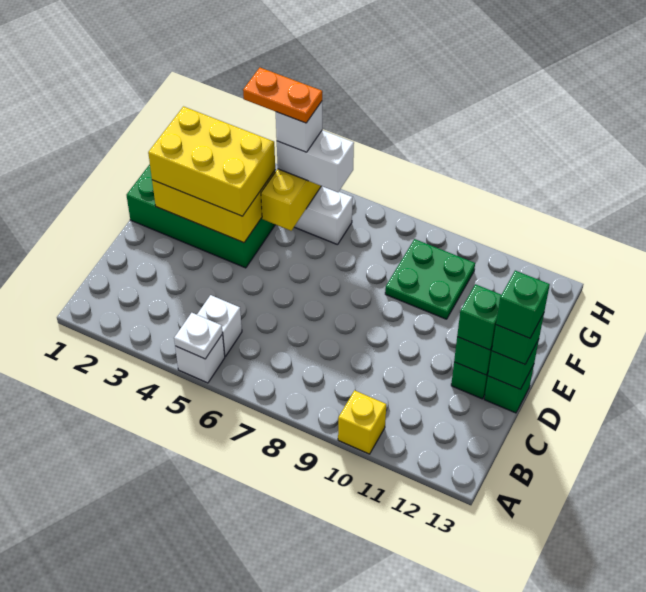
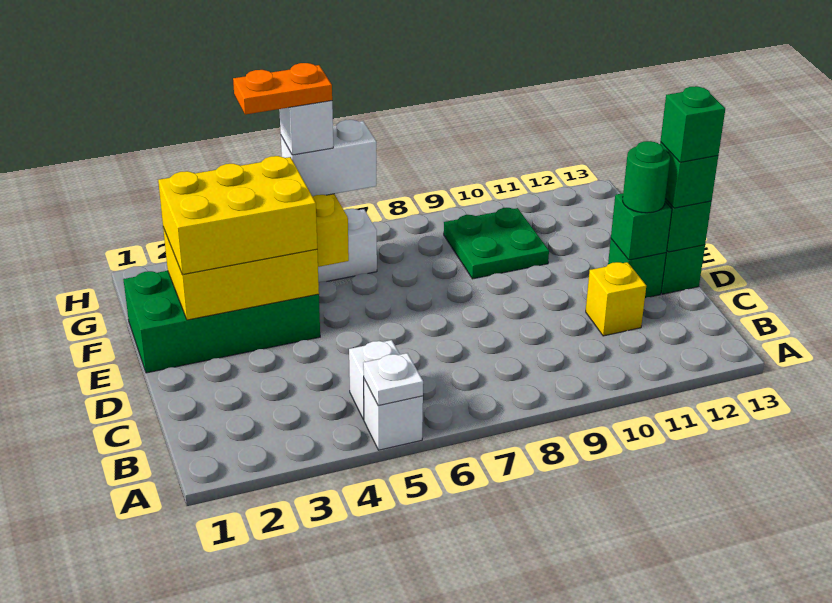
yellow 1x1 brick [338,390,386,454] -> yellow 1x1 brick moved to [586,262,646,336]
green 1x1 brick [457,284,501,350] -> green 1x1 round brick [623,141,670,213]

